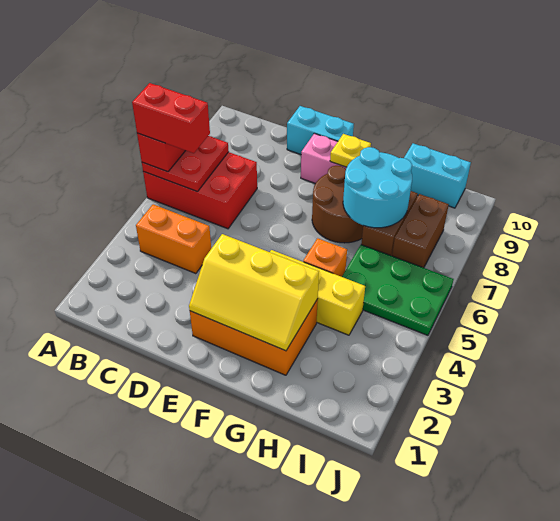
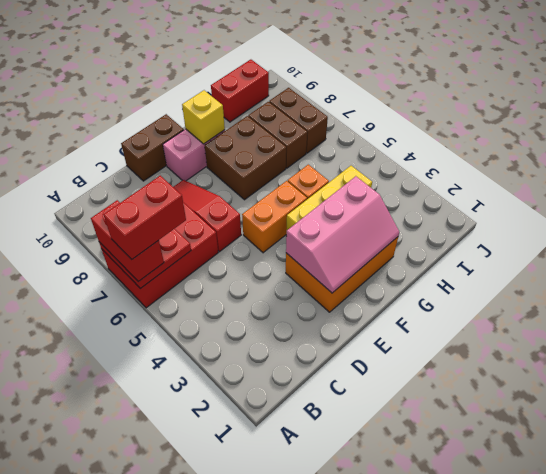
orange 1x2 brick [136,204,211,274] -> orange 1x2 brick moved to [242,181,307,253]
none -> red 1x3 slope [174,180,241,252]
cyan 1x2 brick [287,106,354,154] -> brown 1x2 brick [121,114,184,181]
yellow 2x3 slope [189,234,319,351] -> pink 2x3 slope [286,176,399,293]
brown 2x2 round brick [312,166,363,243] -> brown 2x2 brick [205,116,286,200]
yellow 1x1 plate [330,134,371,167] -> yellow 1x1 brick [182,90,225,144]
cyan 2x2 round brick [343,147,412,228] -> none
green 2x3 plate [342,245,453,335] -> none
cyan 1x2 brick [404,143,471,208] -> red 1x2 brick [211,60,269,122]

